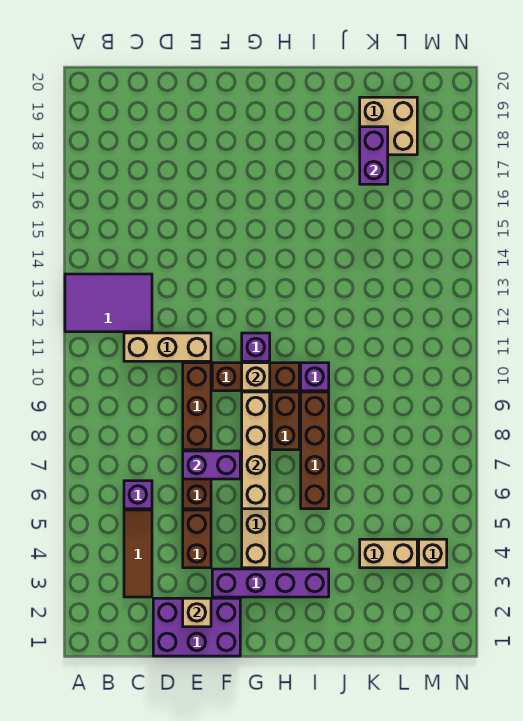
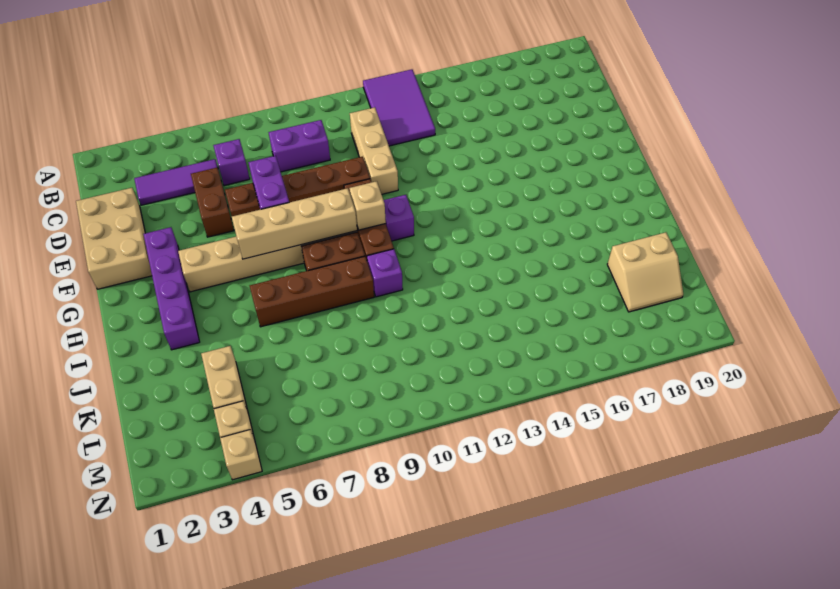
brown 1x3 tile [124,510,152,597] -> purple 1x3 tile [134,159,218,205]
purple 2x3 brick [153,598,240,656] -> tan 2x3 brick [76,188,152,289]
tan 1x1 brick [183,598,211,627] -> tan 1x1 brick moved to [220,430,262,480]
brown 1x2 brick [183,510,211,568] -> brown 1x2 brick turned to [191,167,234,237]
purple 1x2 brick [360,127,388,184] -> purple 1x2 brick moved to [269,120,330,172]
tan 2x2 brick [360,97,417,155] -> tan 2x2 slope [607,232,683,312]

